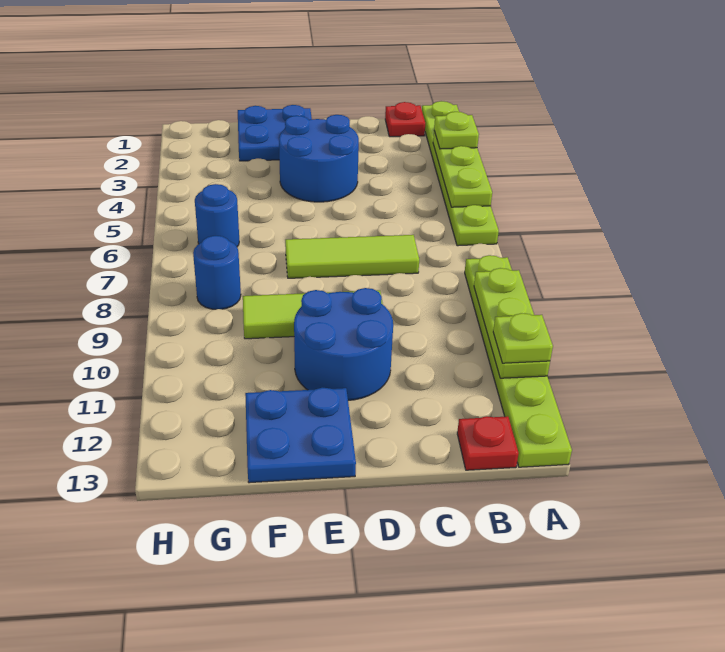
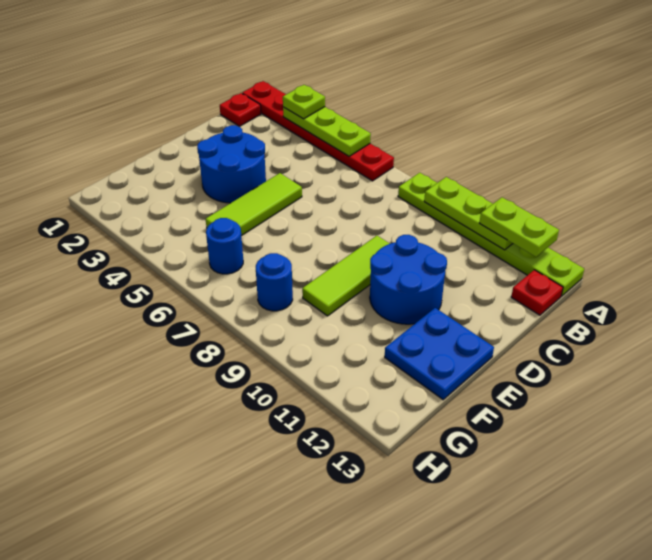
lime 1x6 plate [422,101,499,246] -> red 1x6 plate [242,81,394,181]
lime 1x1 plate [493,313,553,363] -> lime 1x2 plate [480,197,559,257]
lime 1x3 tile [285,235,419,278] -> lime 1x3 tile moved to [206,173,302,236]
blue 2x2 plate [238,105,312,161] -> none

